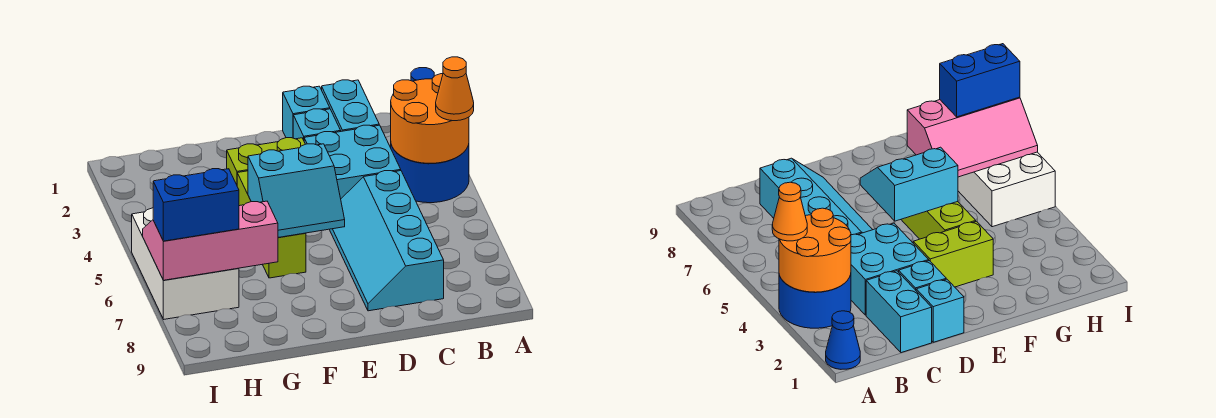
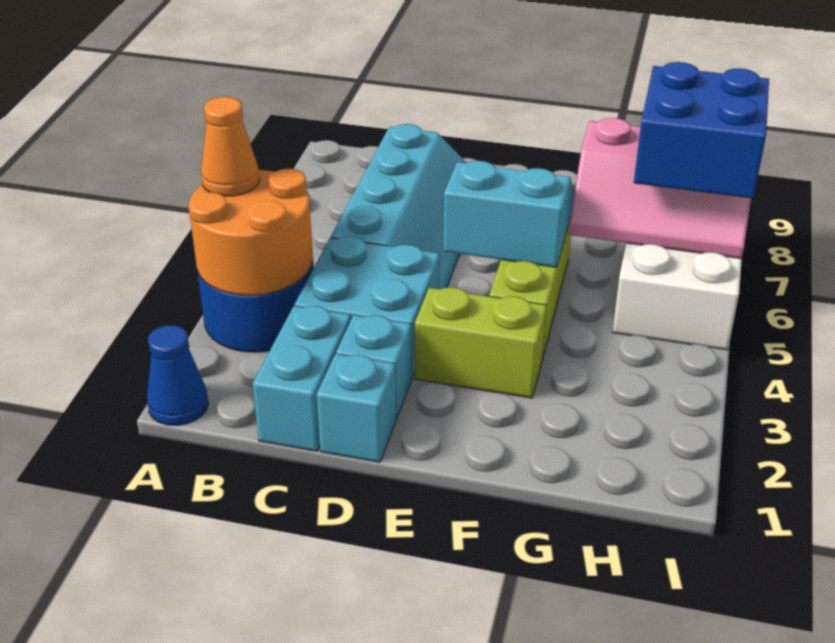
blue 1x2 brick [153,169,239,241] -> blue 2x2 brick [634,62,769,198]

